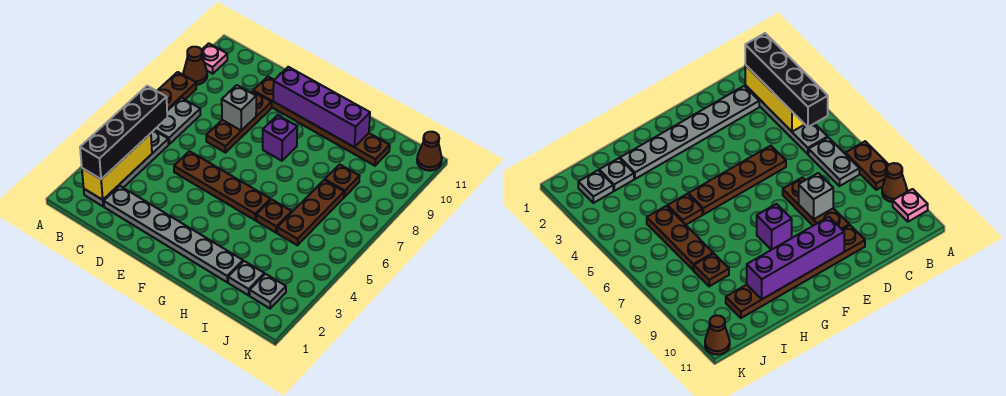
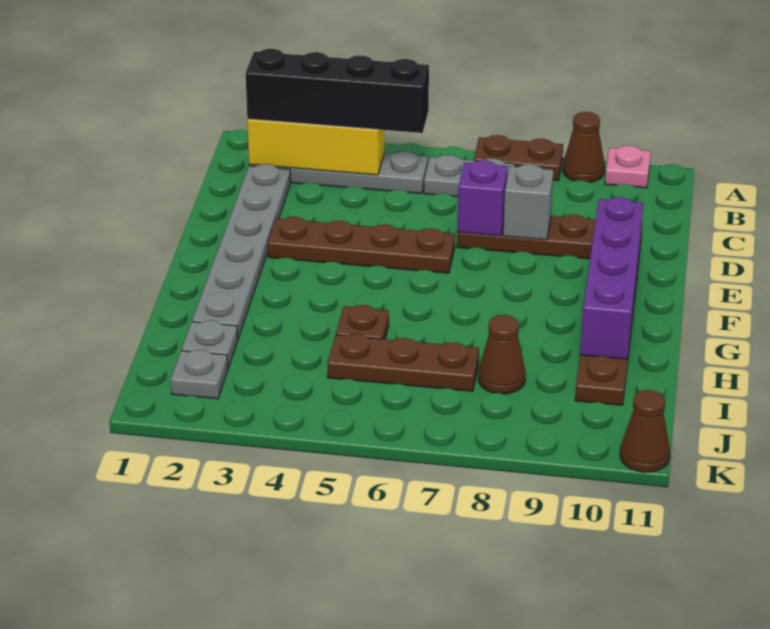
brown 1x4 plate [174,151,271,220] -> brown 1x4 plate turned to [267,217,455,273]
purple 1x1 brick [263,115,297,161] -> purple 1x1 brick moved to [457,160,508,236]
brown 1x1 plate [325,164,360,197] -> brown 1x1 cone [478,315,526,394]

